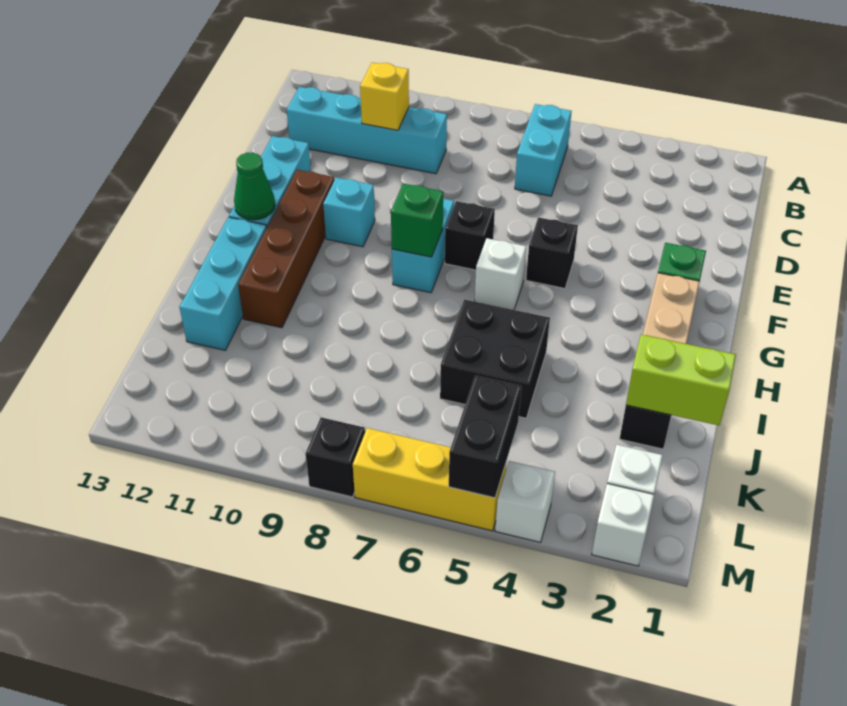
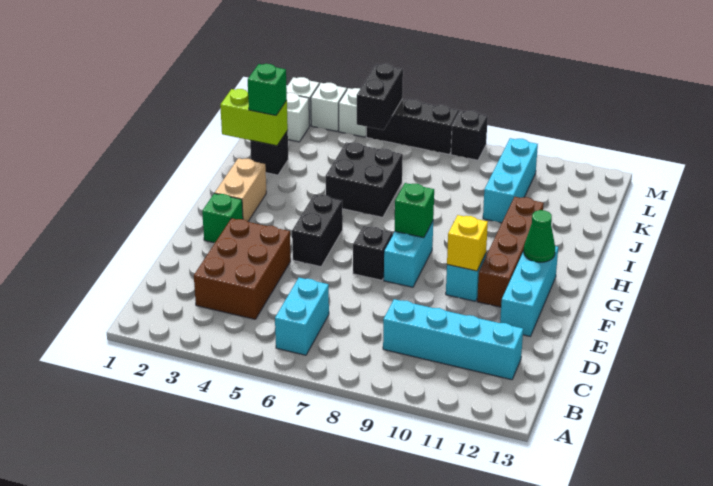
none -> brown 2x3 brick [194,218,291,319]
yellow 1x1 brick [360,62,409,130] -> yellow 1x1 brick moved to [447,215,488,271]
black 1x1 brick [526,217,578,288] -> black 1x2 brick [292,195,343,267]
white 1x1 brick [475,238,526,310] -> white 1x1 brick moved to [311,83,347,131]
cyan 1x3 brick [180,217,267,350] -> cyan 1x3 brick moved to [483,138,538,223]
none -> green 1x1 brick [248,64,287,115]
yellow 1x3 brick [353,428,507,531] -> black 1x3 brick [366,99,459,154]

